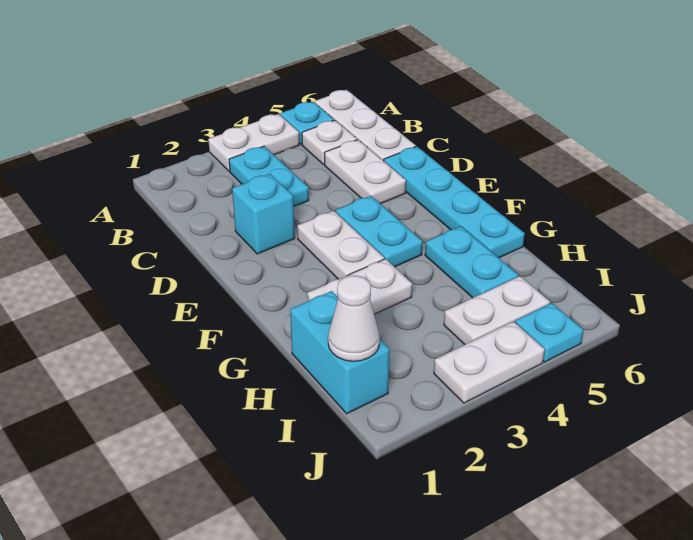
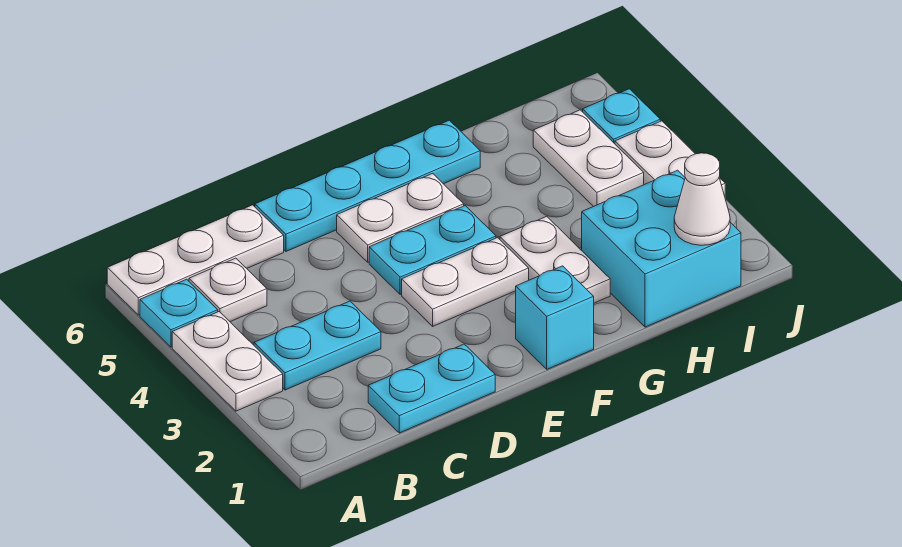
white 1x2 plate [324,140,406,204] -> white 1x2 plate moved to [337,174,464,262]
cyan 1x1 brick [232,174,295,254] -> cyan 1x1 brick moved to [516,266,594,369]
cyan 1x2 plate [425,226,518,298] -> cyan 1x2 plate moved to [368,344,495,433]
cyan 1x2 brick [290,291,390,414] -> cyan 2x2 brick [582,170,741,327]

